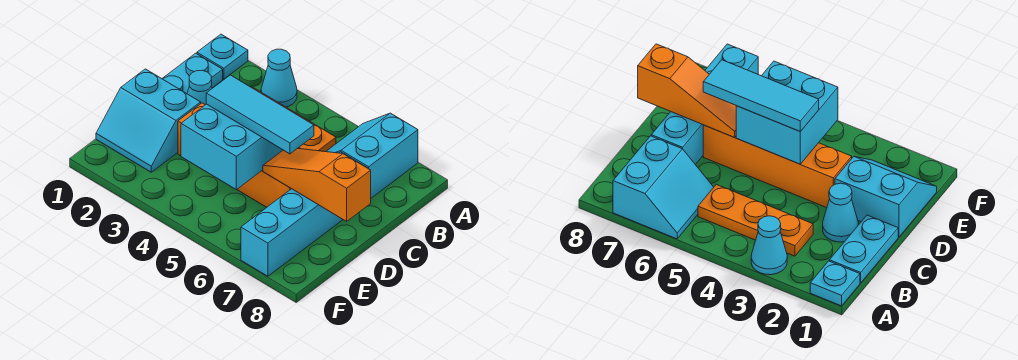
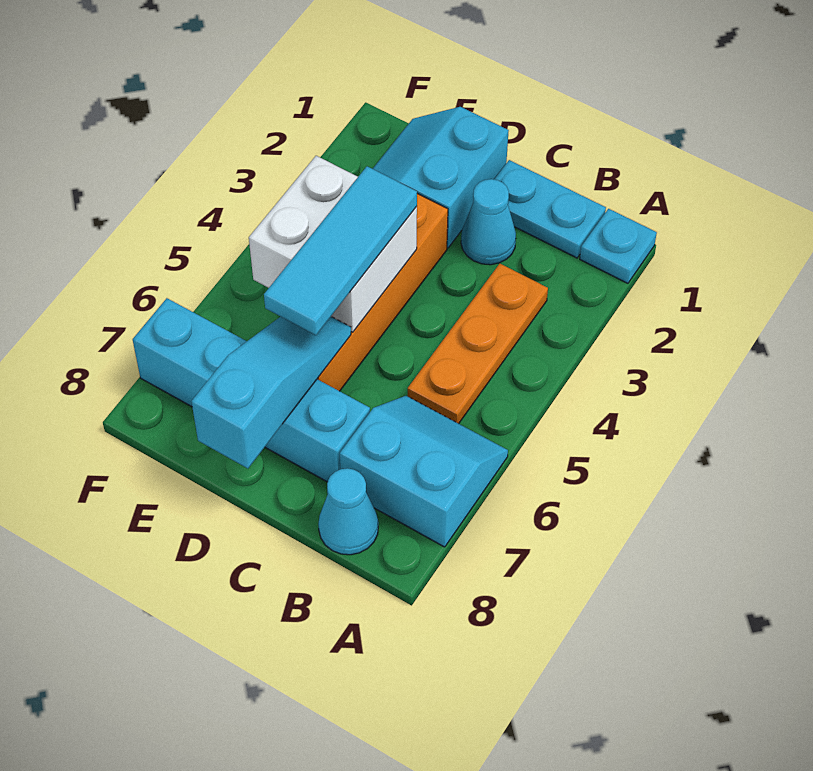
cyan 1x1 cone [261,49,297,107] -> cyan 1x1 cone moved to [318,468,378,555]
cyan 2x2 brick [181,104,283,190] -> white 2x2 brick [249,156,417,332]
orange 1x3 slope [263,148,371,221] -> cyan 1x3 slope [191,317,351,468]

